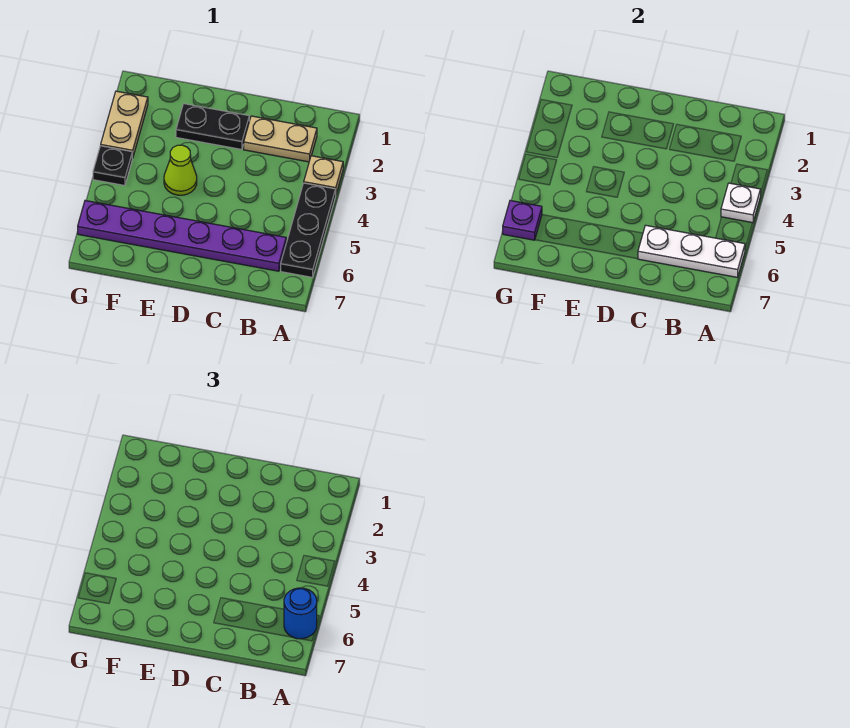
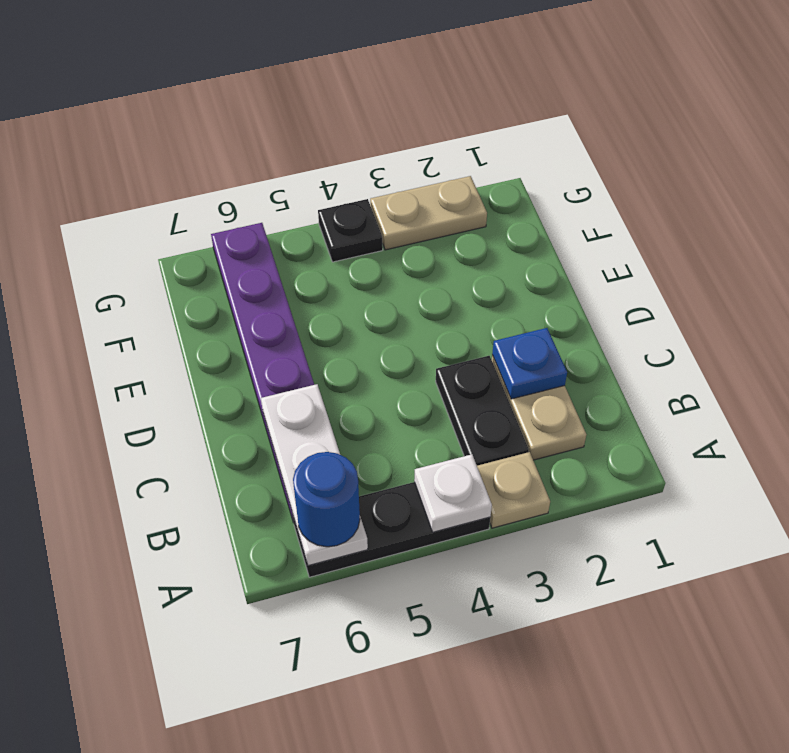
none -> blue 1x1 plate [492,328,567,399]
black 1x2 plate [176,104,249,150] -> black 1x2 plate moved to [436,356,529,466]
lime 1x1 cone [164,145,197,195] -> none
purple 1x1 plate [503,201,542,240] -> none

